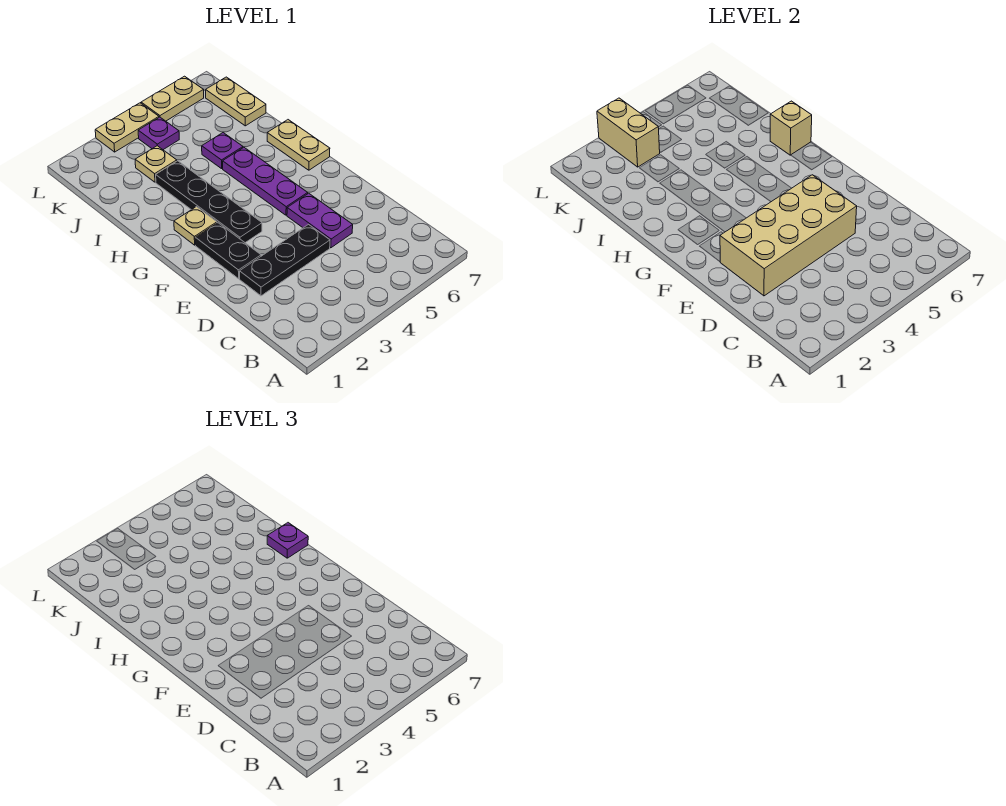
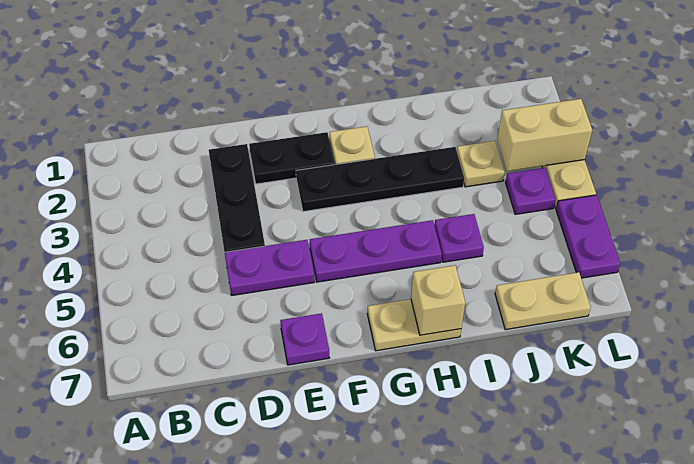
tan 2x4 brick [720,175,857,296] -> none
purple 1x1 plate [267,523,308,558] -> purple 1x1 plate moved to [280,313,330,365]
tan 1x2 plate [141,76,204,121] -> purple 1x2 plate [556,195,620,278]

